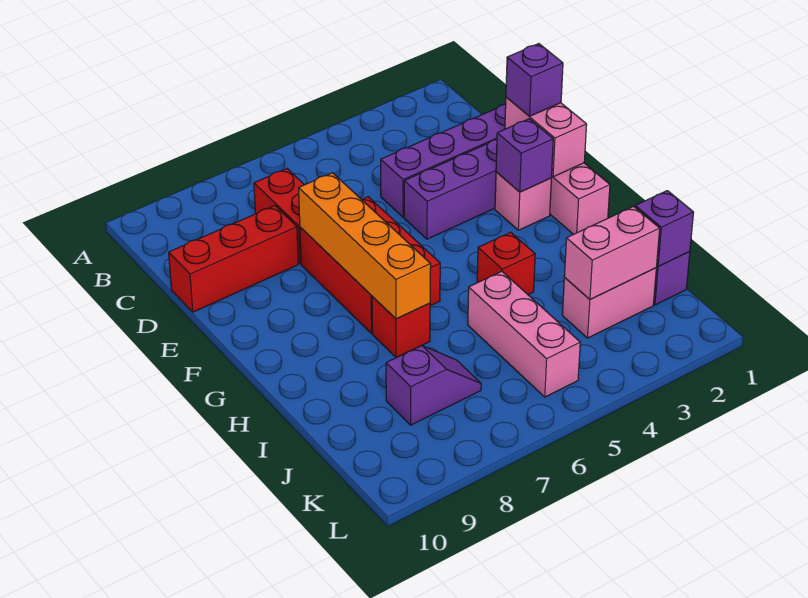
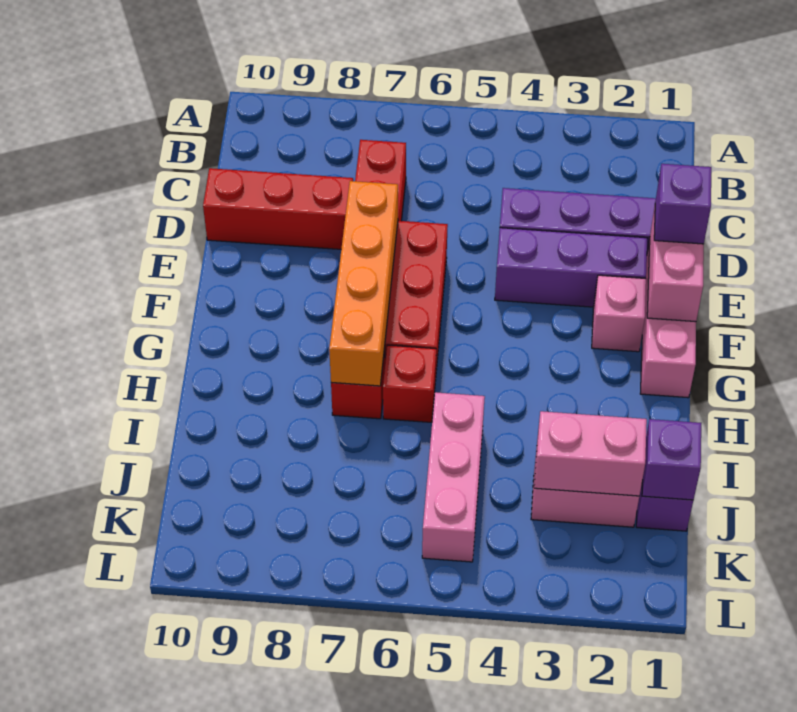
purple 1x1 brick [496,119,553,192] -> none
red 1x1 brick [477,232,535,295] -> red 1x1 brick moved to [383,345,436,422]
purple 1x2 slope [386,346,481,425] -> none

